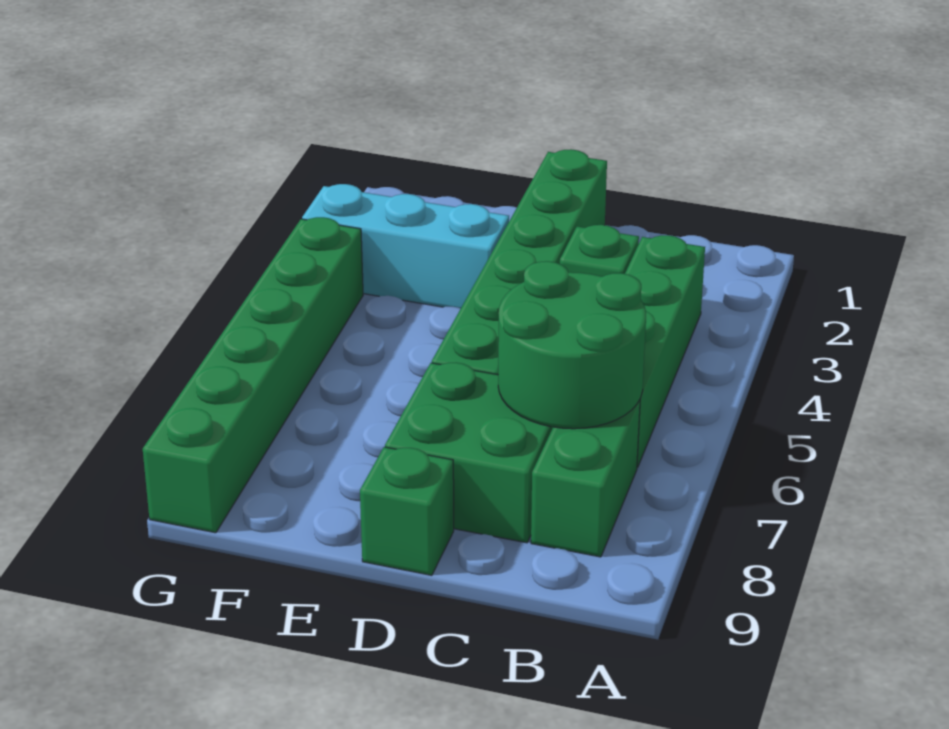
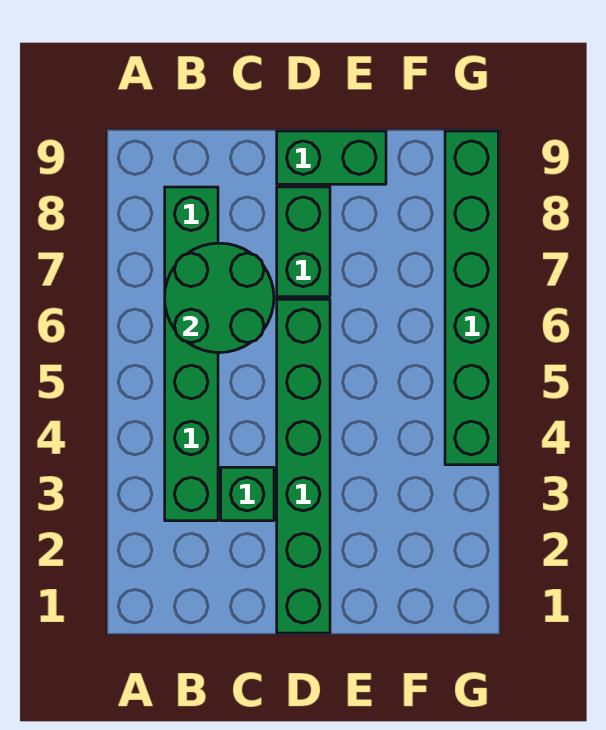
green 2x2 brick [385,363,553,543] -> green 1x2 brick [277,187,330,297]
green 1x1 brick [360,447,454,575] -> green 1x2 brick [277,131,386,184]
cyan 1x3 brick [302,184,509,308] -> none

